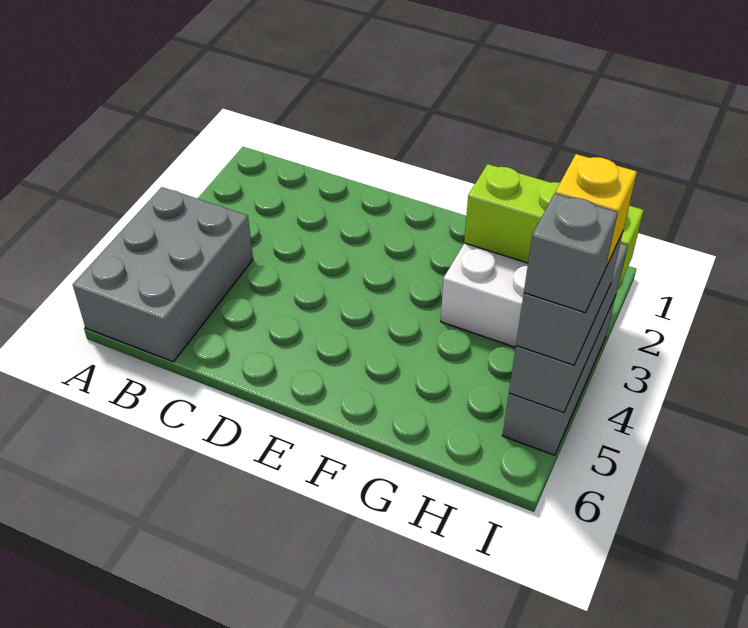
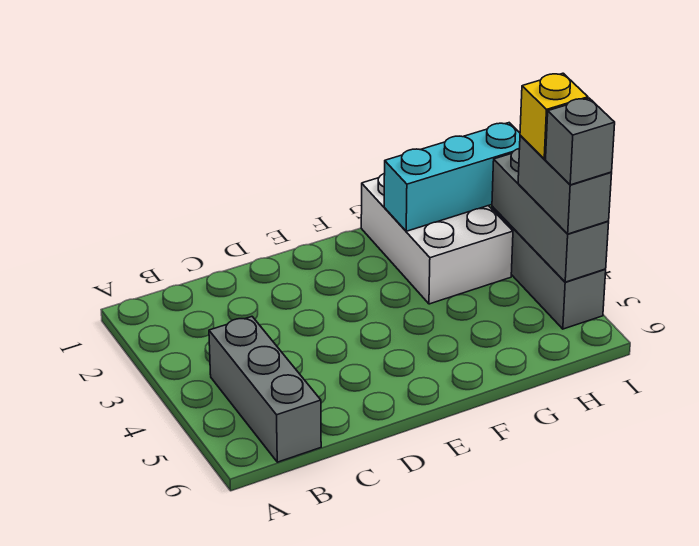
grey 2x3 brick [73,187,253,362] -> grey 1x3 brick [209,317,321,462]
lime 1x3 brick [464,164,644,290] -> cyan 1x3 brick [384,123,520,231]

